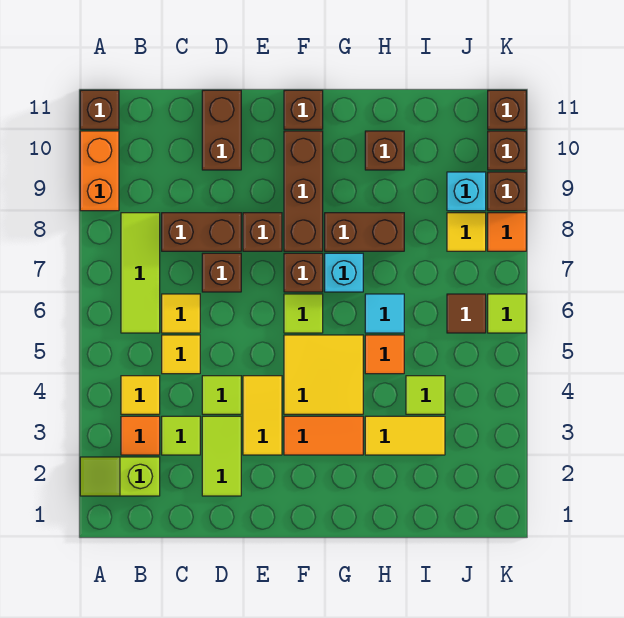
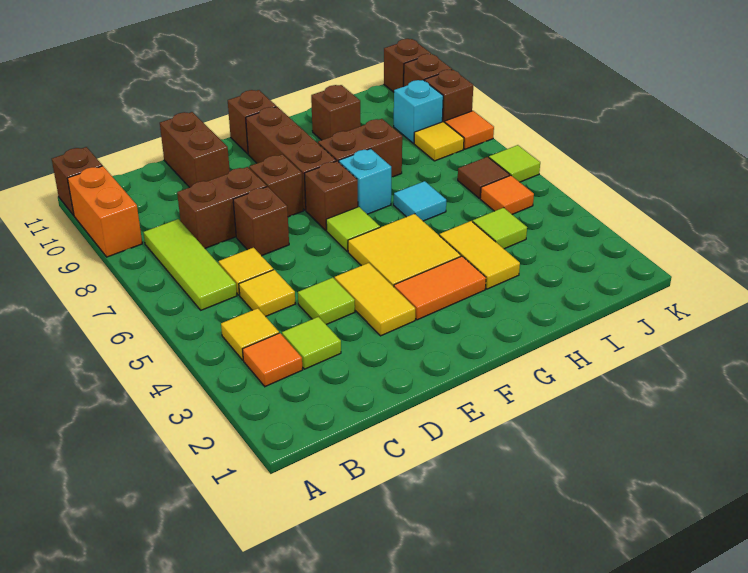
lime 1x2 slope [80,457,160,496] -> none
lime 1x2 tile [202,416,241,496] -> none
yellow 1x2 tile [365,416,445,455] -> yellow 1x2 tile turned to [439,221,520,289]
orange 1x1 tile [365,335,404,374] -> orange 1x1 tile moved to [480,175,534,214]

